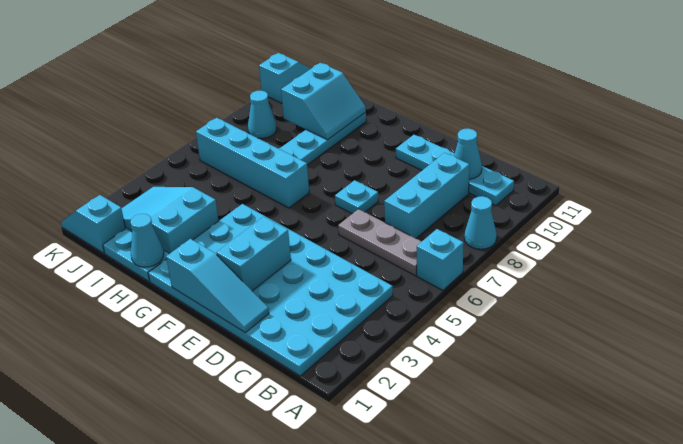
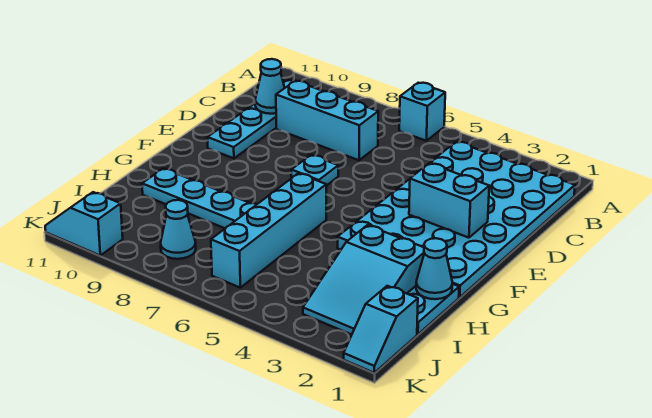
cyan 1x1 cone [464,196,497,249] -> none
grey 1x3 plate [338,209,421,276] -> none
cyan 1x3 slope [166,239,269,333] -> none
cyan 2x2 slope [281,63,366,140] -> none

